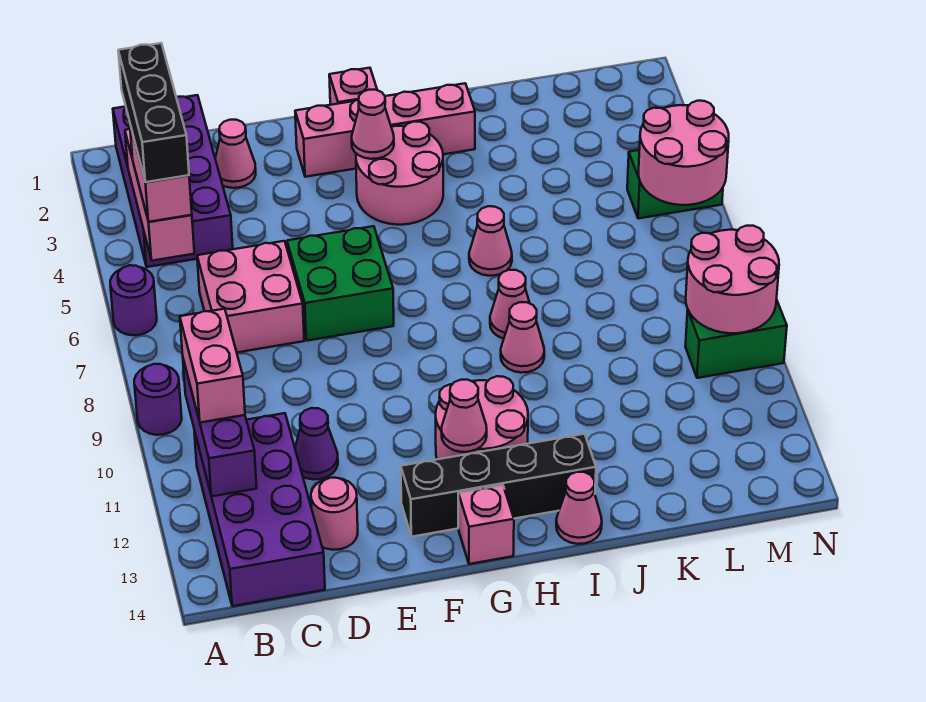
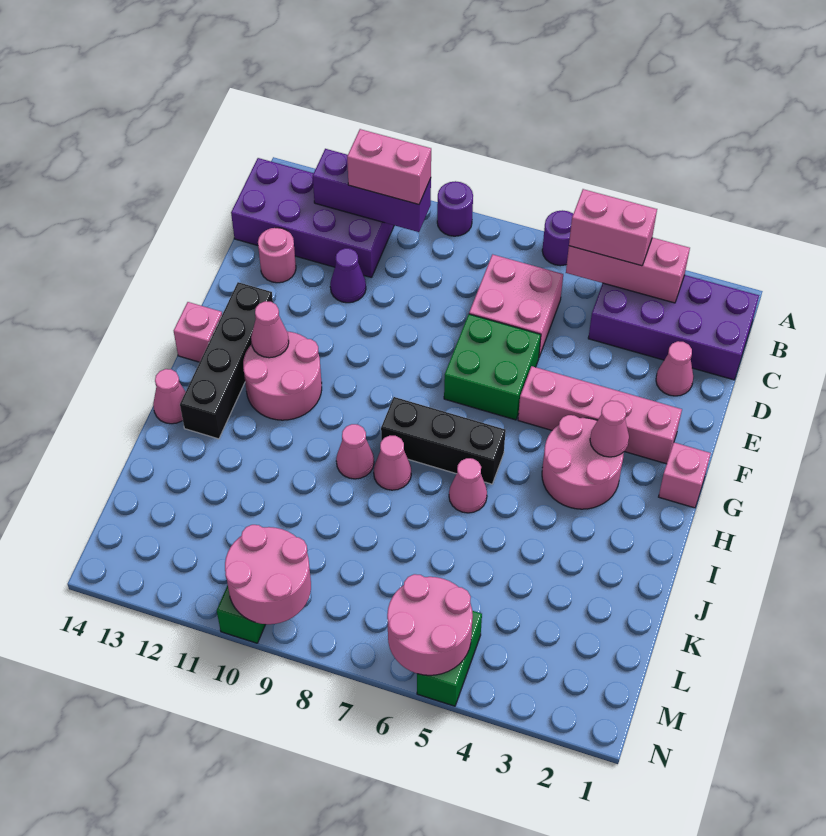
black 1x3 brick [118,43,189,182] -> black 1x3 brick moved to [381,397,506,484]
pink 1x4 brick [295,83,475,177] -> pink 1x4 brick turned to [518,366,682,464]

